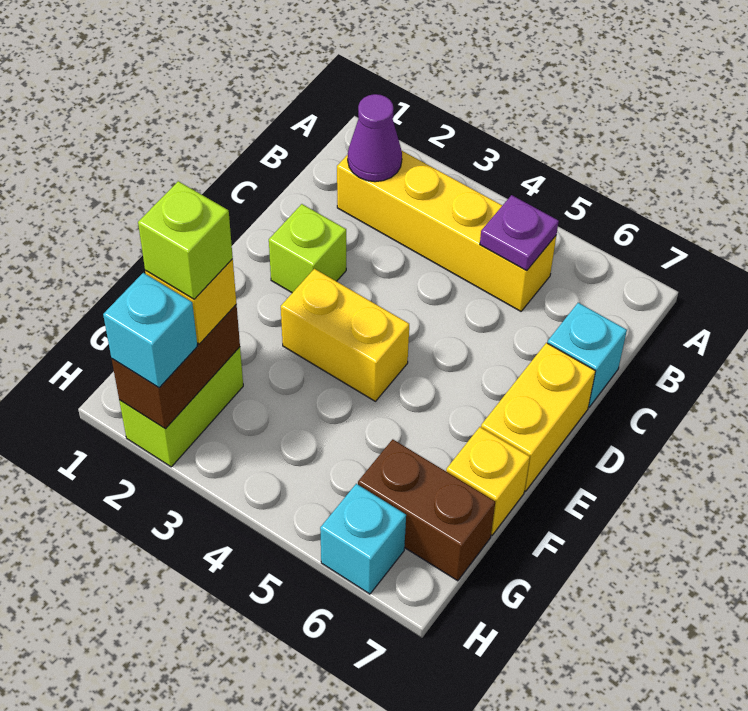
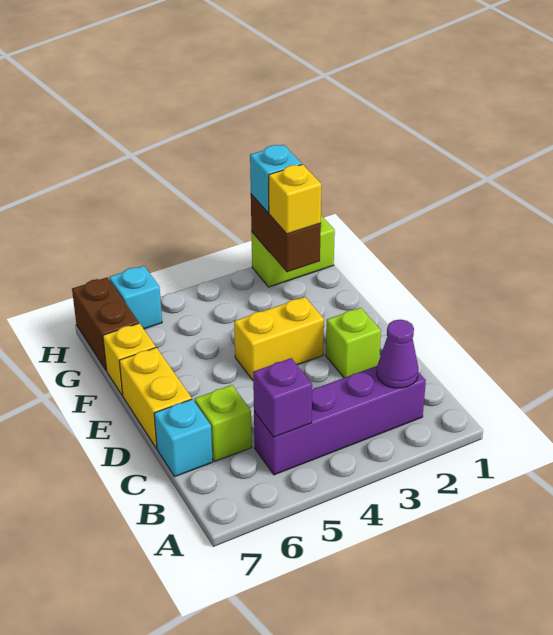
yellow 1x4 brick [337,151,556,311] -> purple 1x4 brick [254,366,426,475]
purple 1x1 plate [480,195,559,271] -> purple 1x1 brick [253,358,312,437]
lime 1x2 brick [119,347,243,467] -> lime 1x2 brick turned to [251,216,335,287]
lime 1x1 brick [138,181,233,299] -> lime 1x1 brick moved to [195,385,252,461]
brown 1x2 brick [358,439,495,581] -> brown 1x2 brick turned to [72,277,139,371]

